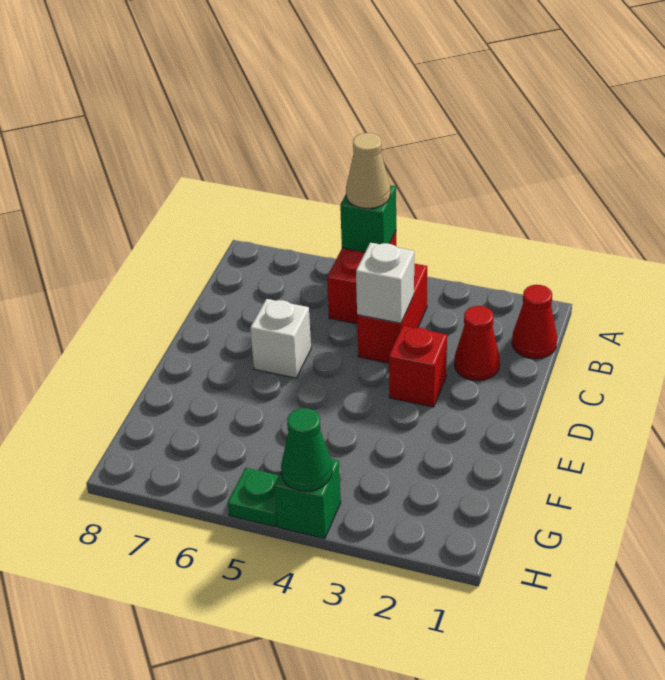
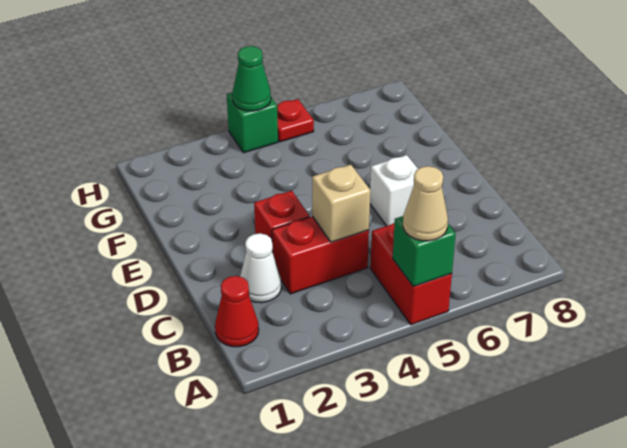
red 1x2 brick [357,264,427,363] -> red 1x2 brick turned to [272,216,369,294]
red 1x1 cone [454,306,500,381] -> white 1x1 cone [240,233,281,303]
white 1x1 brick [356,243,414,323] -> tan 1x1 brick [312,165,370,242]
green 1x1 plate [228,468,279,527] -> red 1x1 plate [277,99,314,142]

